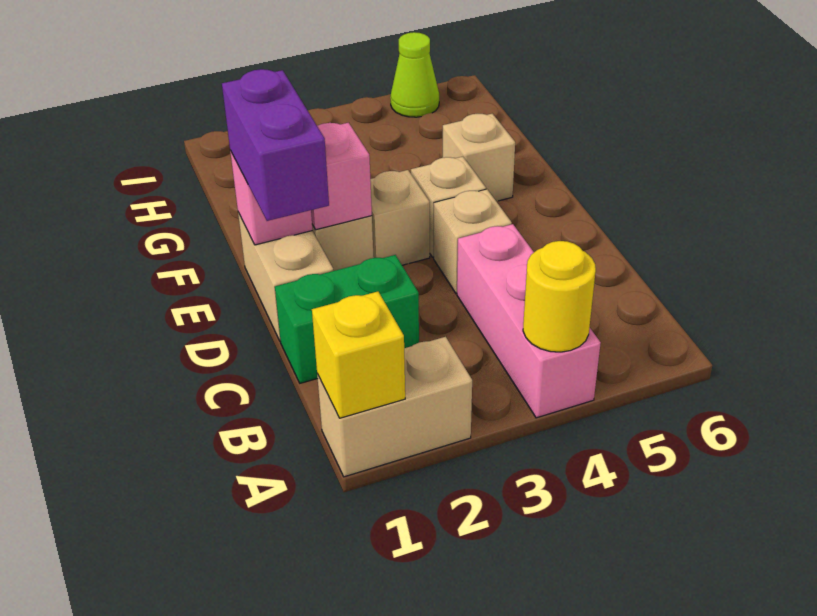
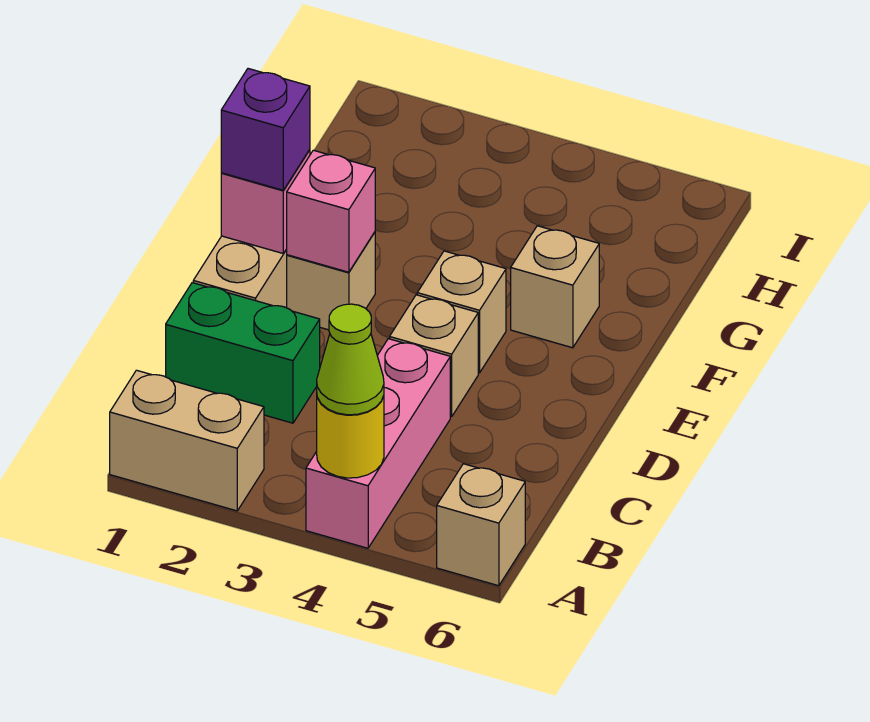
yellow 1x1 brick [312,292,405,418] -> none
purple 1x2 brick [222,69,329,221] -> purple 1x1 brick [221,69,310,190]
tan 1x1 brick [370,170,430,265] -> tan 1x1 brick moved to [437,464,525,586]
lime 1x1 cone [390,32,439,117] -> lime 1x1 cone moved to [317,304,384,415]

